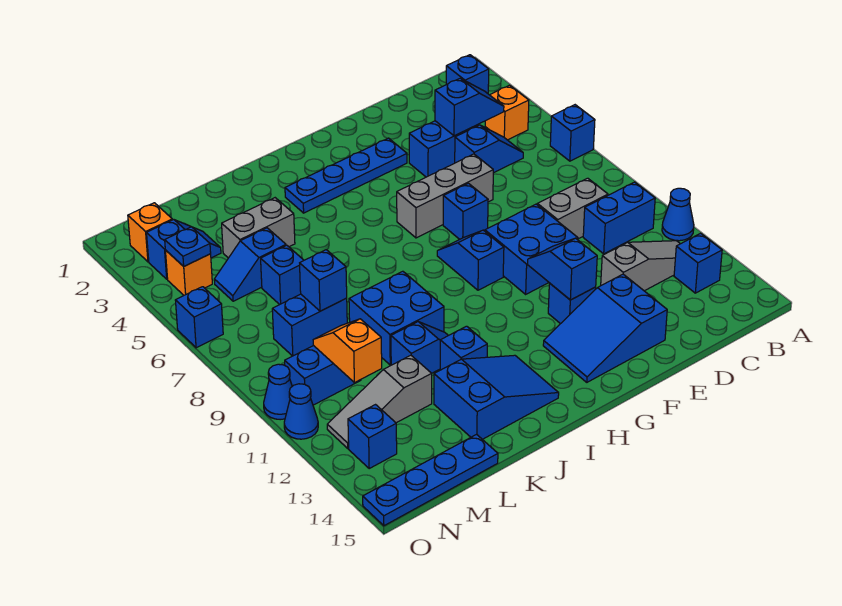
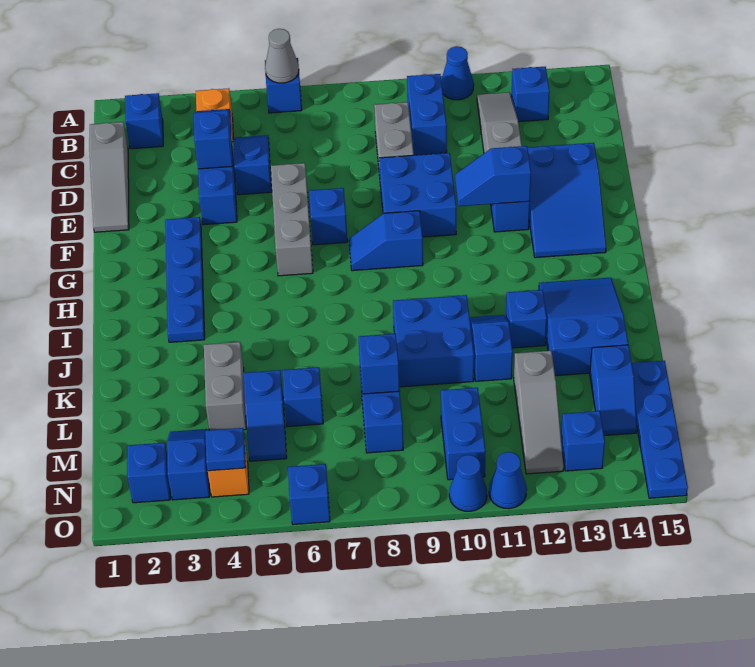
none -> grey 1x1 cone [265,29,299,83]
none -> grey 1x3 slope [89,122,129,232]
none -> blue 1x2 slope [590,345,637,436]
orange 1x2 slope [313,319,382,383] -> none
orange 1x1 brick [128,203,172,262] -> blue 1x1 brick [127,443,170,503]

